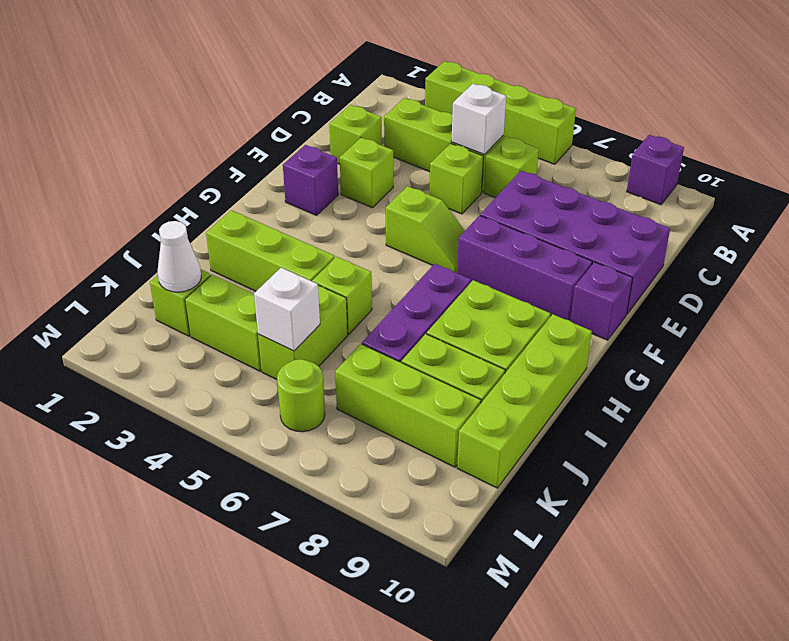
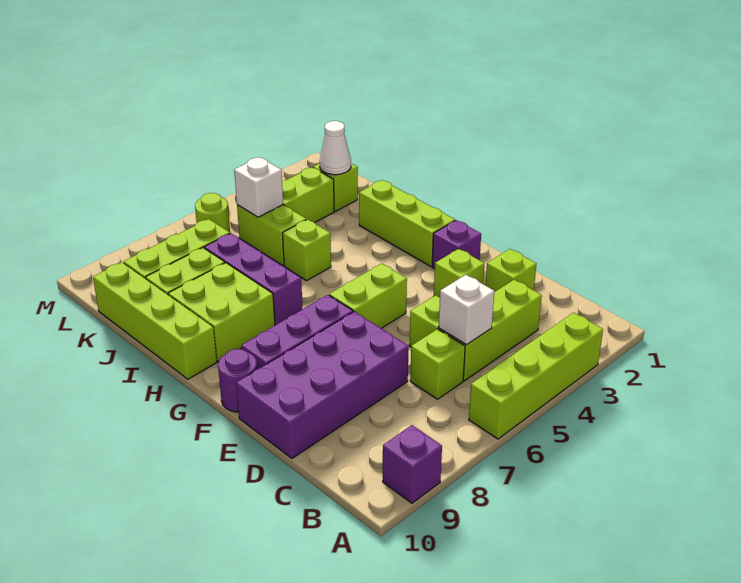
lime 1x2 slope [386,186,465,273] -> lime 1x2 brick [329,263,407,328]
purple 1x1 brick [570,262,633,340] -> purple 1x1 round brick [218,349,257,412]
lime 1x3 brick [206,210,335,291] -> lime 1x3 brick turned to [359,180,455,266]

